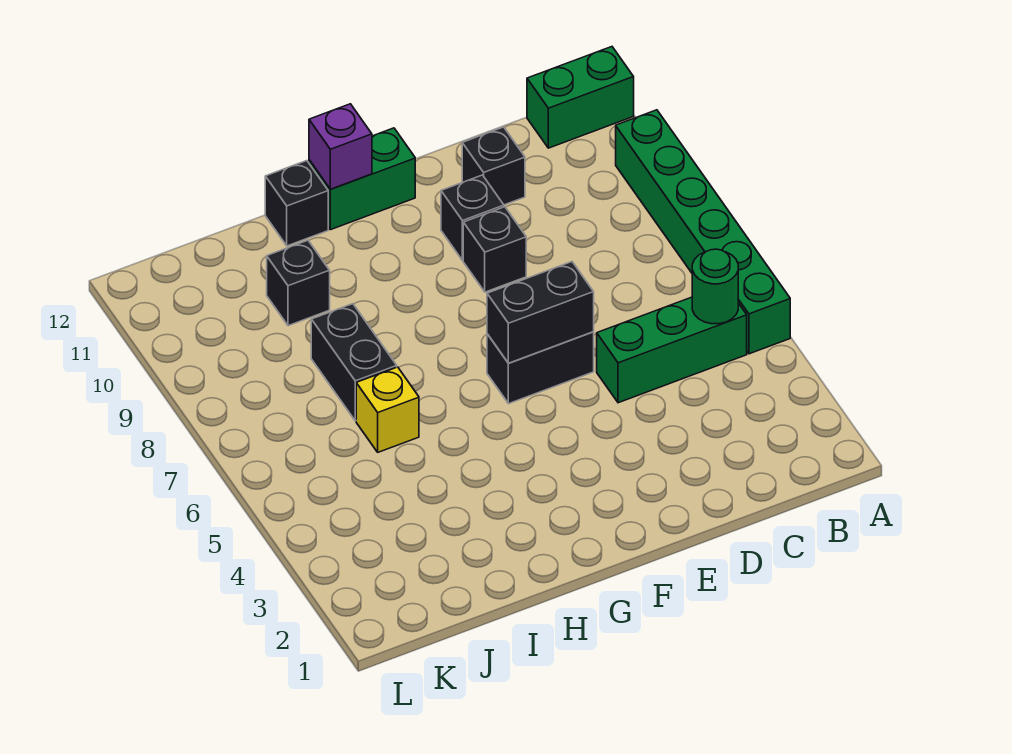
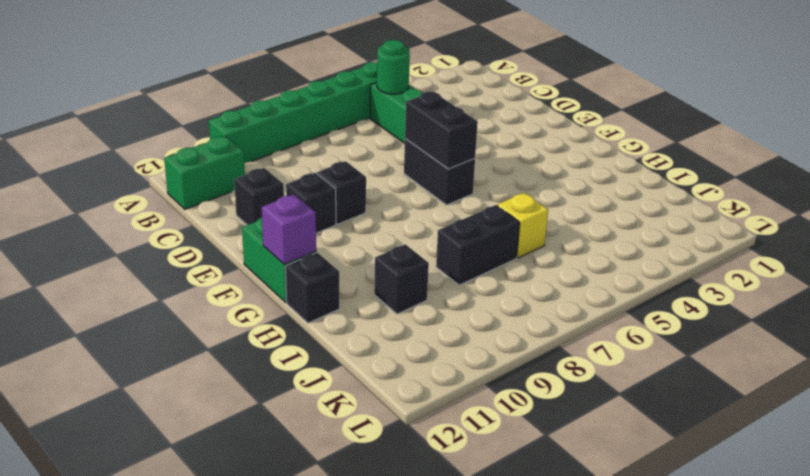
green 1x2 brick [527,47,634,148] -> green 1x2 brick turned to [164,136,245,209]

